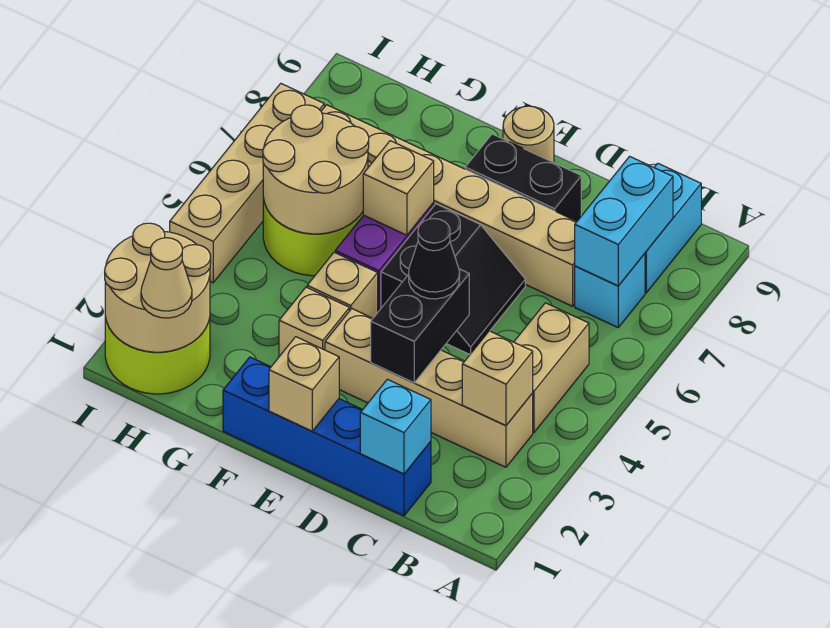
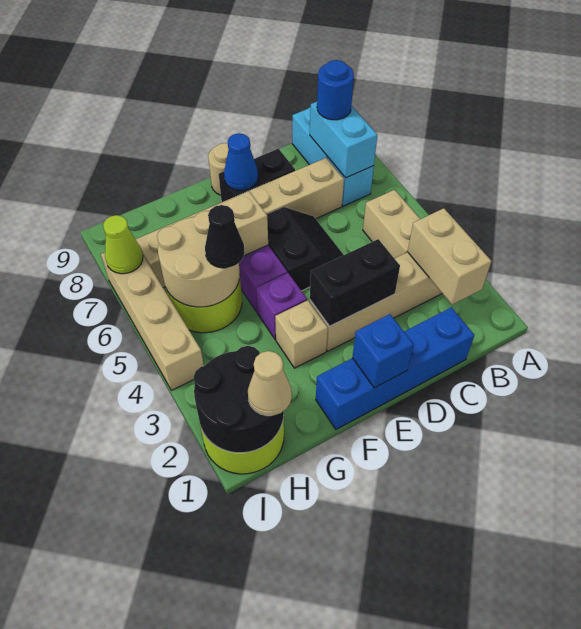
tan 1x1 brick [462,331,533,425] -> tan 1x2 brick [408,208,491,305]
none -> blue 1x1 round brick [317,60,354,120]
cyan 1x1 brick [360,379,431,474] -> none
black 1x2 brick [371,269,469,383] -> black 1x2 brick turned to [310,239,400,326]
black 1x1 cone [409,219,460,299] -> black 1x1 cone moved to [205,205,244,268]
tan 1x1 brick [269,337,339,431] -> blue 1x1 brick [352,314,414,388]
none -> blue 1x1 cone [224,133,258,190]
tan 1x1 brick [307,252,378,318] -> purple 1x1 brick [256,273,307,340]
tan 2x2 round brick [105,223,211,352] -> black 2x2 round brick [193,346,284,453]
none -> lime 1x1 cone [103,215,143,274]

